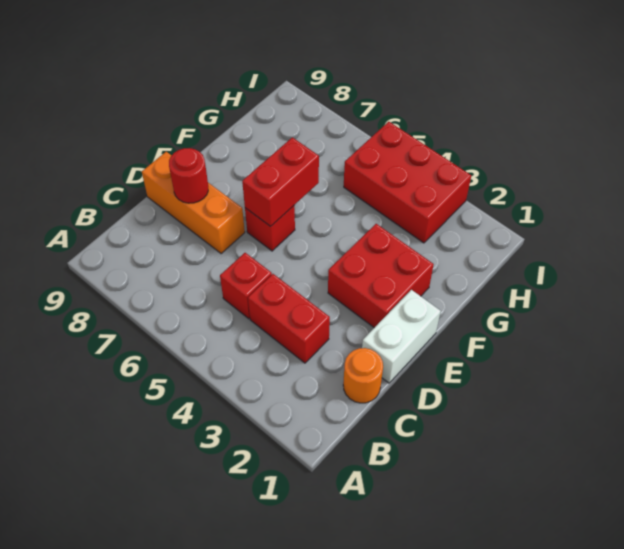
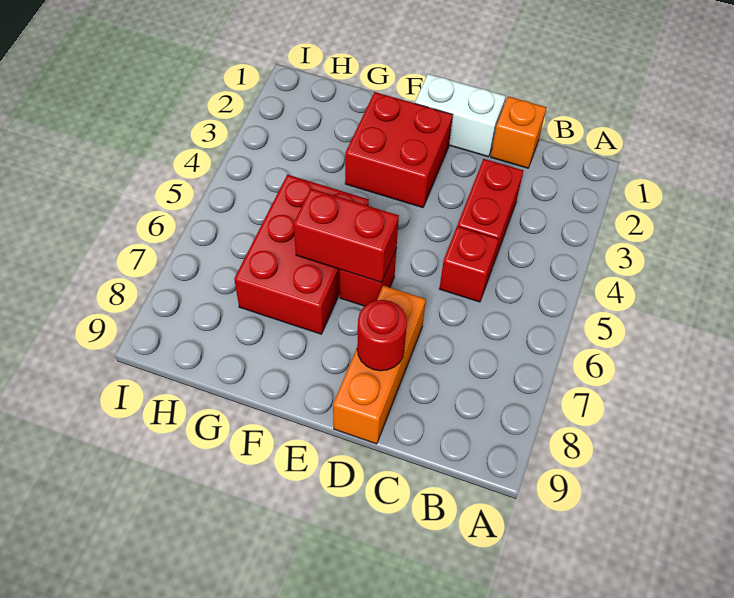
orange 1x1 round brick [343,348,383,403] -> orange 1x1 brick [491,96,547,168]
red 2x3 brick [344,122,471,243] -> red 2x3 brick moved to [234,175,369,334]

